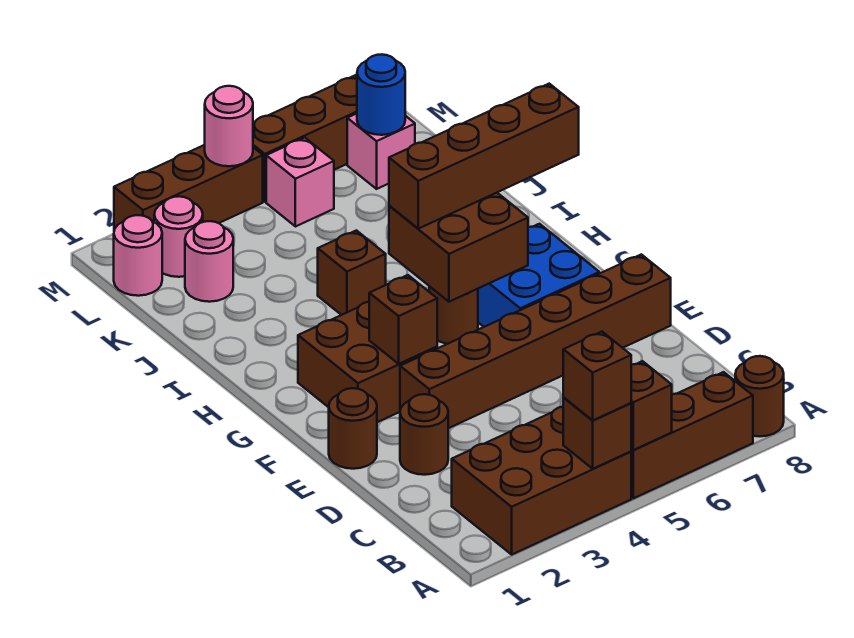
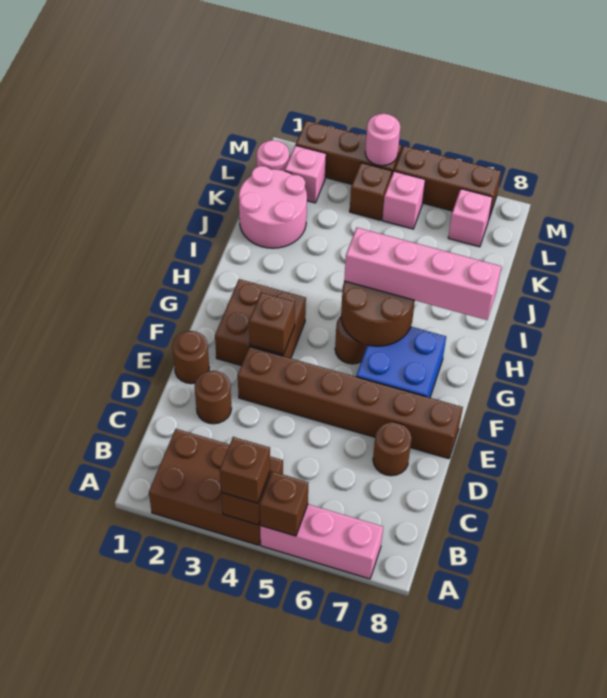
brown 1x3 brick [631,372,753,498] -> pink 1x3 brick [260,504,383,579]
brown 1x1 round brick [735,356,784,436] -> brown 1x1 round brick moved to [373,422,412,476]
brown 2x2 brick [389,193,528,302] -> brown 2x2 round brick [341,281,415,346]
brown 1x4 brick [389,84,579,229] -> pink 1x4 brick [344,228,501,320]
brown 1x1 brick [318,230,386,315] -> brown 1x1 brick moved to [350,163,392,220]
pink 1x1 round brick [185,221,233,302] -> pink 2x2 round brick [239,166,307,248]
pink 1x1 round brick [154,196,203,277] -> pink 1x1 brick [285,145,326,203]
blue 1x1 round brick [357,55,405,135] -> none

